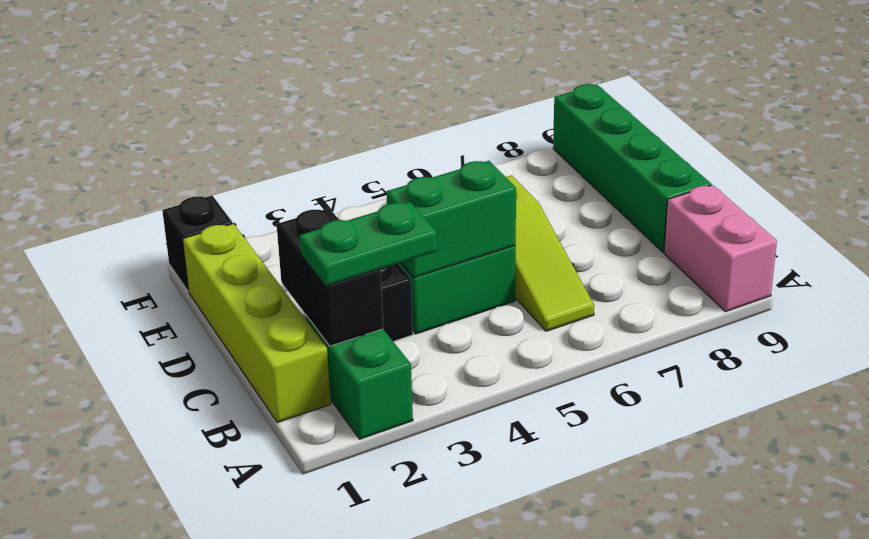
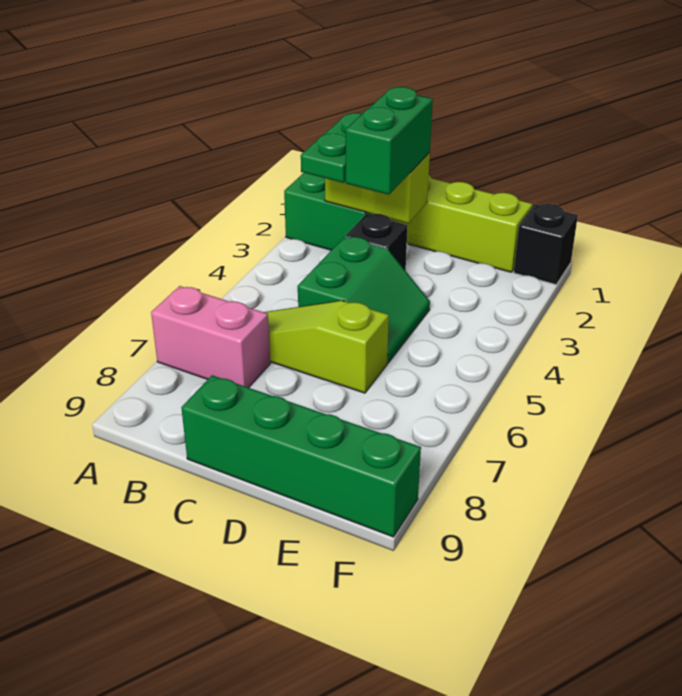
pink 1x2 brick [664,185,777,312] -> pink 1x2 brick moved to [151,286,270,388]
black 1x2 brick [276,208,383,346] -> lime 1x2 brick [325,152,430,223]
green 1x2 brick [386,161,516,278] -> green 1x2 brick moved to [346,87,433,195]

